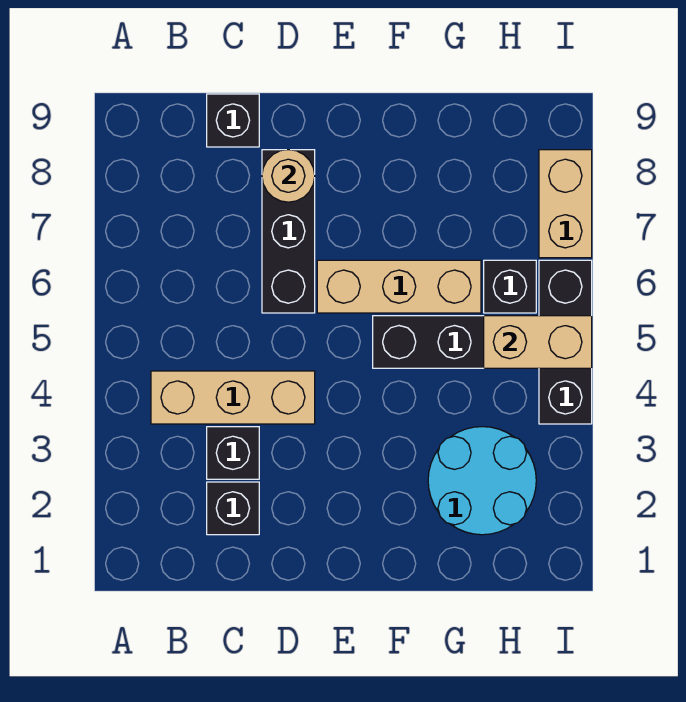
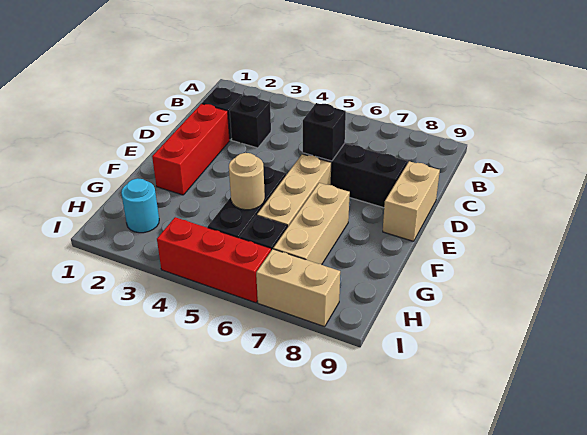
tan 1x3 brick [151,371,315,424] -> tan 1x3 brick moved to [273,183,350,265]
black 1x1 brick [207,94,259,147] -> black 1x1 brick moved to [303,103,346,161]
none -> red 1x3 brick [152,104,230,195]
tan 1x1 round brick [262,150,315,202] -> tan 1x1 round brick moved to [229,153,265,210]
cyan 2x2 round brick [428,427,536,535] -> cyan 1x1 round brick [121,178,159,233]
tan 1x2 brick [484,316,592,368] -> tan 1x2 brick moved to [383,161,440,241]
black 1x3 brick [539,260,592,424] -> red 1x3 brick [157,217,271,303]

